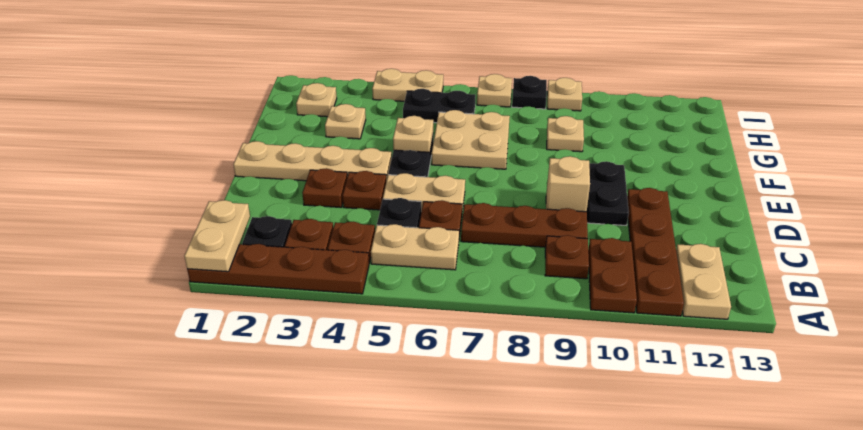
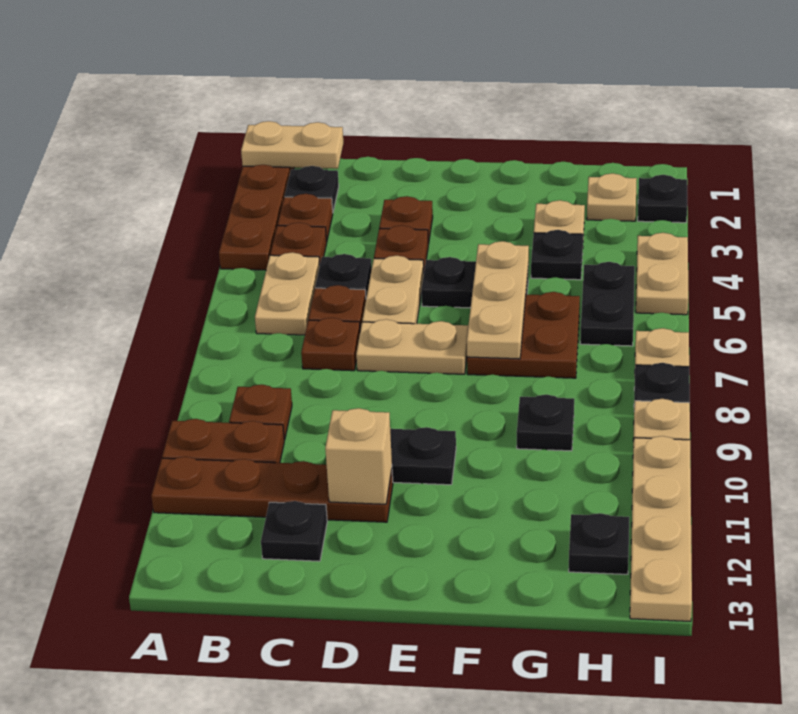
tan 1x2 plate [676,244,731,319] -> tan 1x2 plate moved to [356,319,468,374]
brown 1x3 plate [461,203,588,247] -> brown 1x1 plate [301,318,360,371]
none -> black 1x1 plate [261,501,327,561]
tan 1x1 brick [546,156,590,212] -> tan 1x1 brick moved to [325,408,392,504]
tan 1x4 plate [233,141,392,181] -> tan 1x4 plate moved to [630,436,692,621]
tan 1x1 plate [393,116,433,152] -> tan 1x3 plate [467,241,529,359]
tan 2x2 plate [432,110,510,169] -> brown 2x2 plate [467,292,580,378]
none -> black 1x1 plate [531,230,583,280]
tan 1x1 plate [547,116,584,152] -> black 1x1 plate [517,394,574,451]
none -> black 1x1 plate [569,513,629,574]
none -> black 1x1 plate [638,175,687,223]

